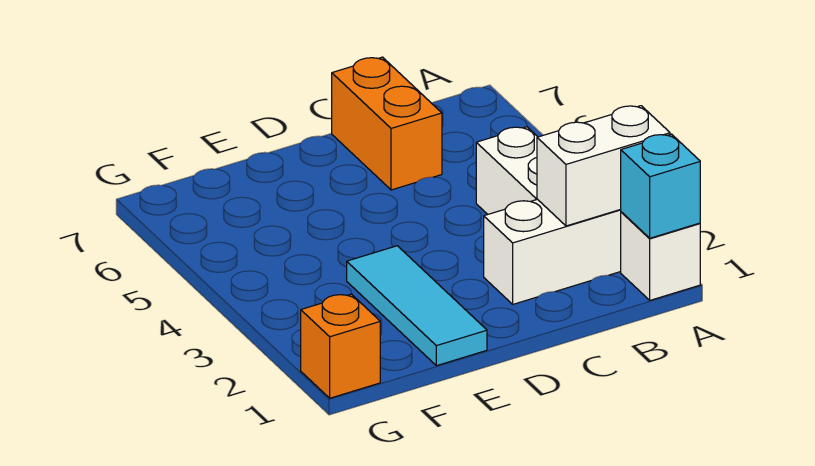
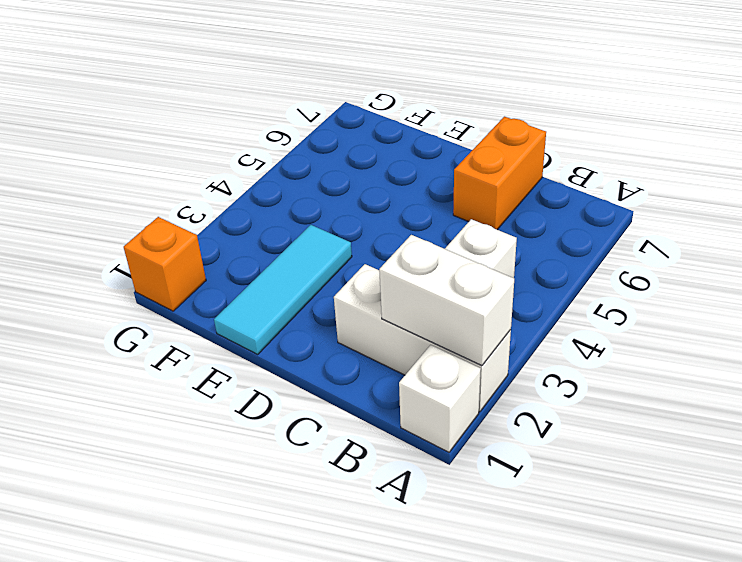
cyan 1x1 brick [621,134,700,238] -> none

